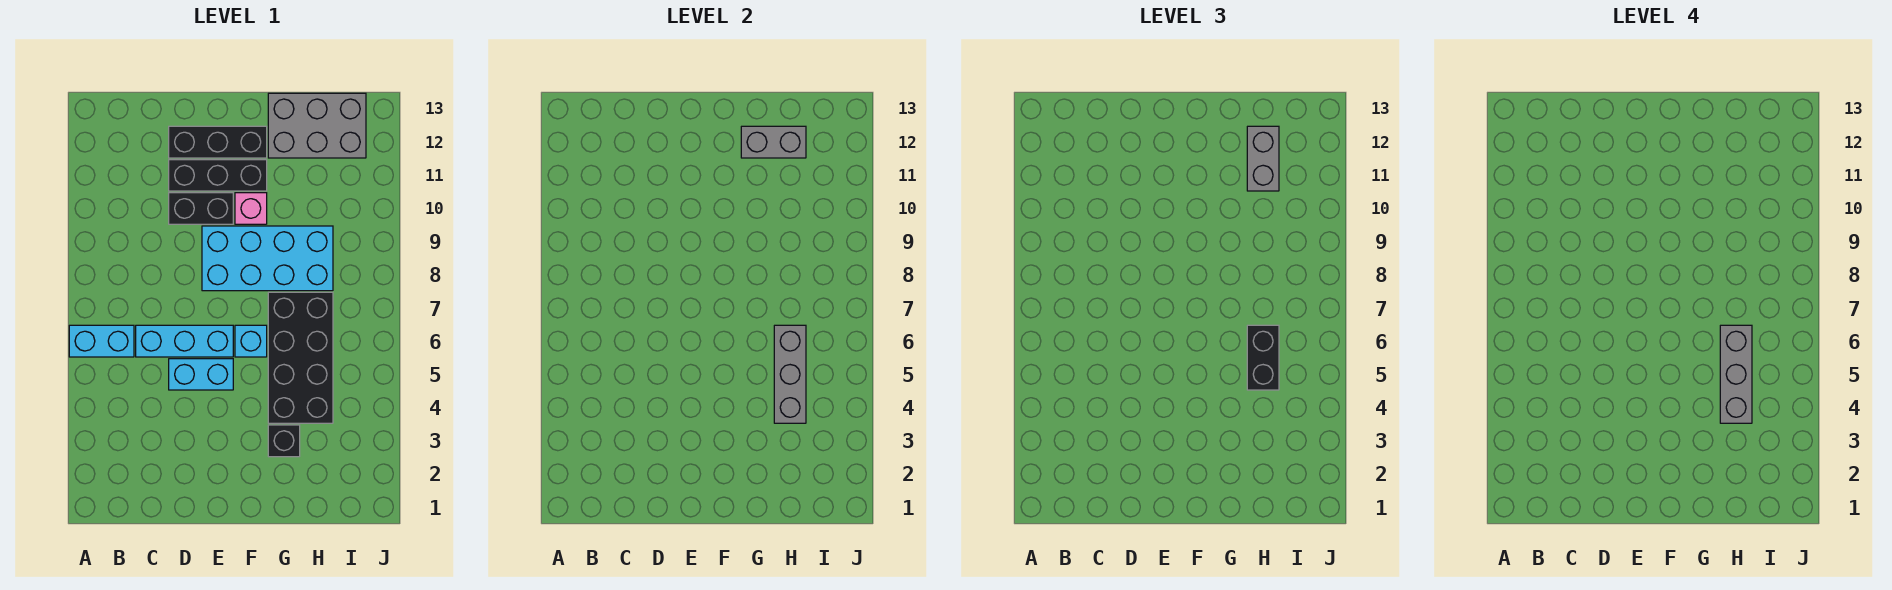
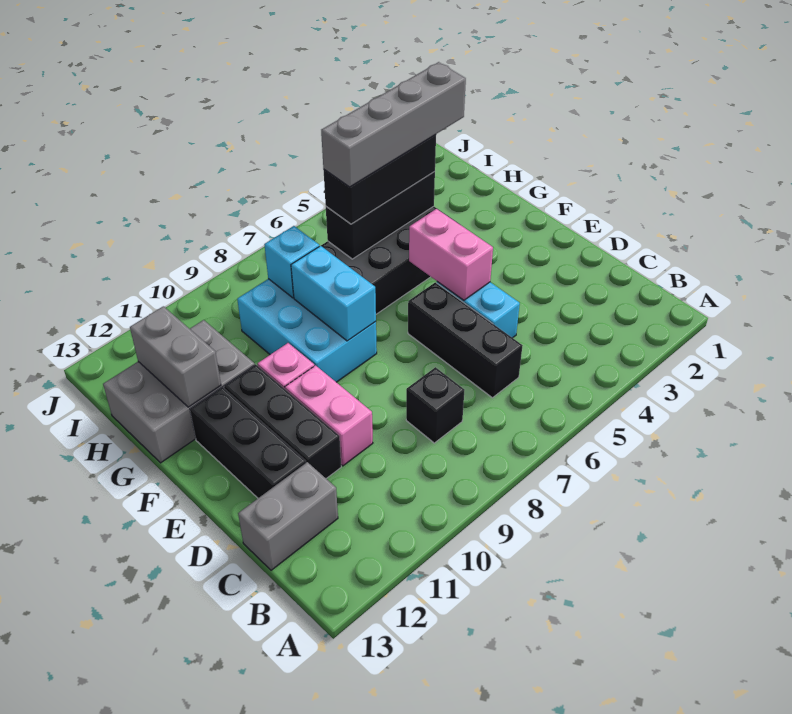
cyan 1x2 brick [69,325,134,357] -> cyan 1x2 brick moved to [291,246,376,341]
cyan 1x3 brick [136,325,233,357] -> black 1x3 brick [408,282,523,398]
black 1x2 brick [169,193,233,224] -> pink 1x2 brick [285,365,373,466]
none -> pink 1x2 brick [409,209,493,300]
cyan 2x4 brick [202,226,333,291] -> cyan 2x3 brick [237,279,377,382]
cyan 1x1 brick [235,325,267,357] -> cyan 1x1 brick moved to [264,226,319,298]
black 1x1 brick [268,425,300,457] -> black 1x1 brick moved to [406,367,464,443]
grey 2x3 brick [268,93,366,158] -> grey 2x3 brick turned to [103,320,255,463]
grey 1x3 brick [774,325,806,423] -> black 1x3 brick [326,172,435,259]
grey 1x3 brick [1720,325,1752,423] -> grey 1x4 brick [321,62,466,187]
black 1x2 brick [1247,325,1279,390] -> black 1x3 brick [323,135,436,224]
grey 1x2 brick [1247,126,1279,191] -> grey 1x2 brick moved to [238,462,338,570]

